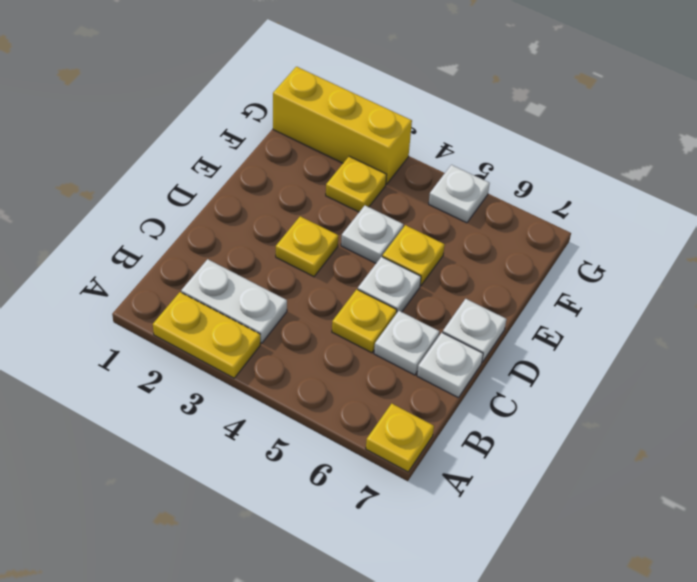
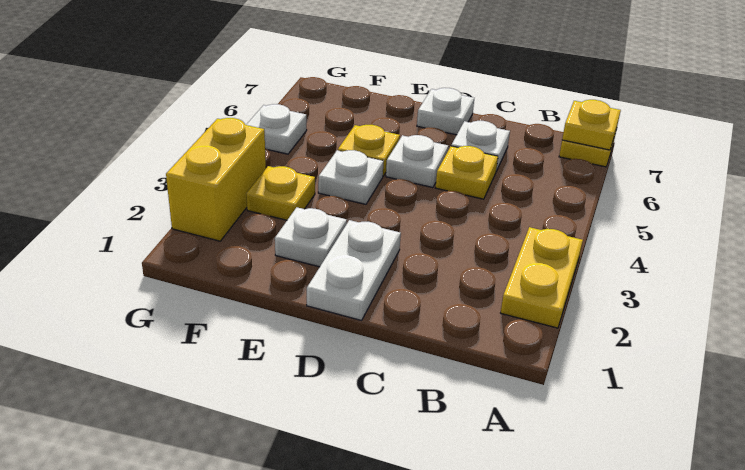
white 1x2 plate [181,259,287,343] -> white 1x2 plate moved to [307,220,401,320]
white 1x1 plate [417,333,483,398] -> white 1x1 plate moved to [275,207,347,267]
yellow 1x1 plate [276,216,338,277] -> yellow 1x1 plate moved to [562,100,621,150]
yellow 1x3 brick [273,67,412,184] -> yellow 1x2 brick [166,118,266,241]

